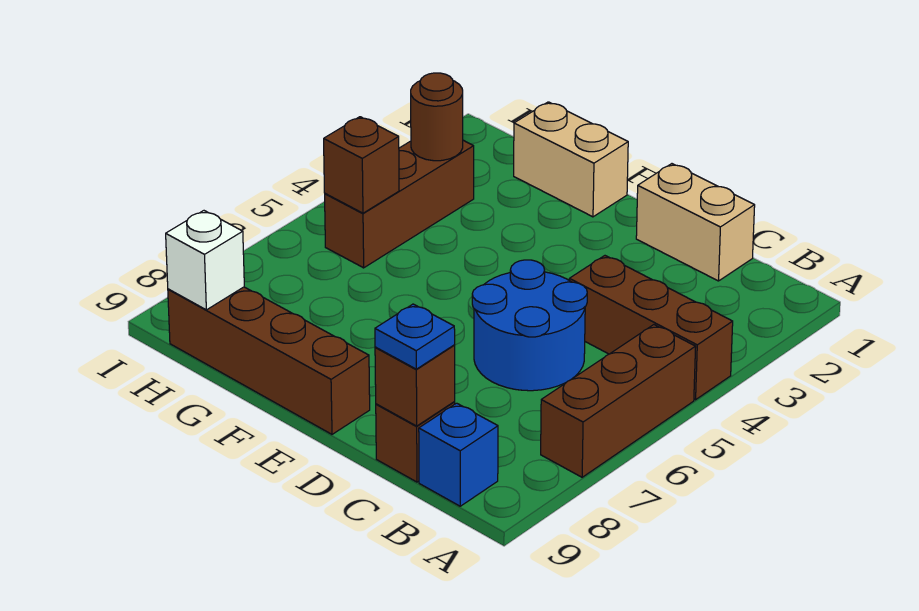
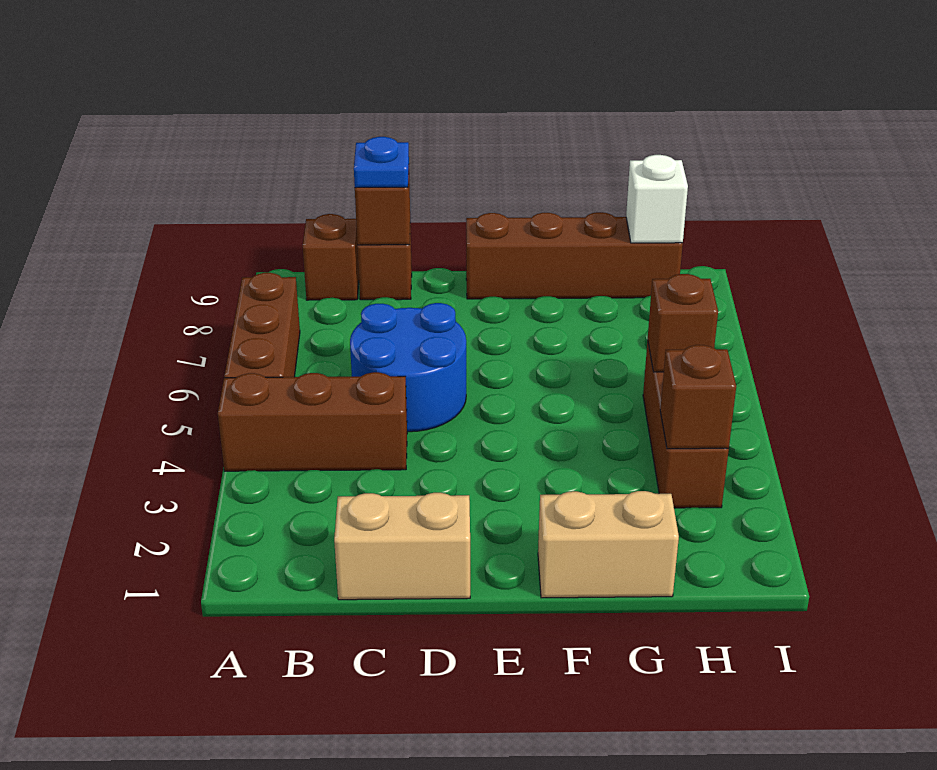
blue 1x1 brick [419,403,498,506] -> brown 1x1 brick [303,214,359,300]
brown 1x1 round brick [411,73,463,161] -> brown 1x1 brick [660,345,736,449]

